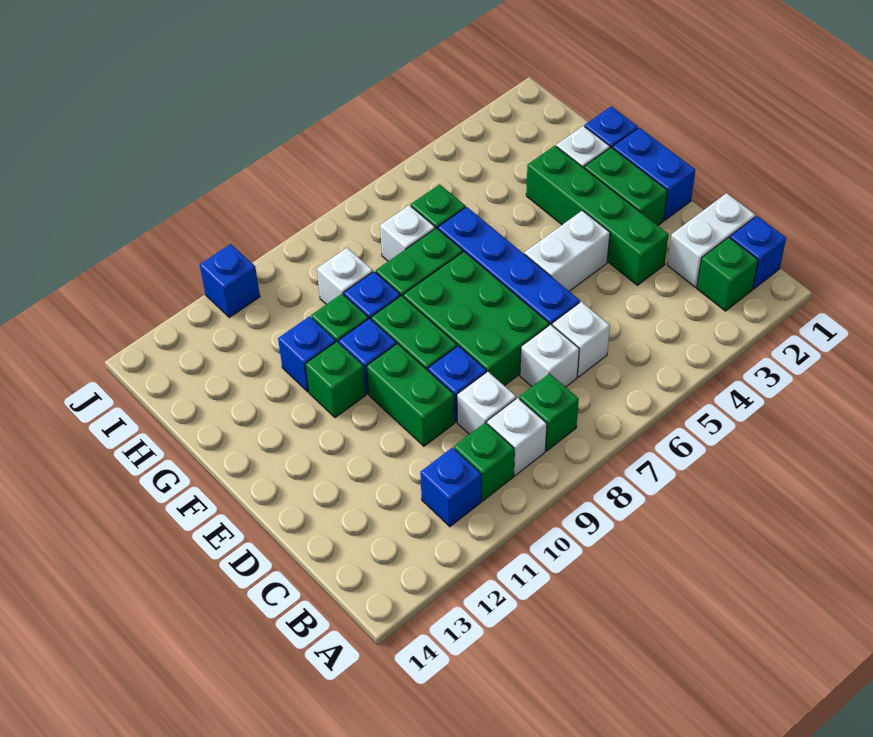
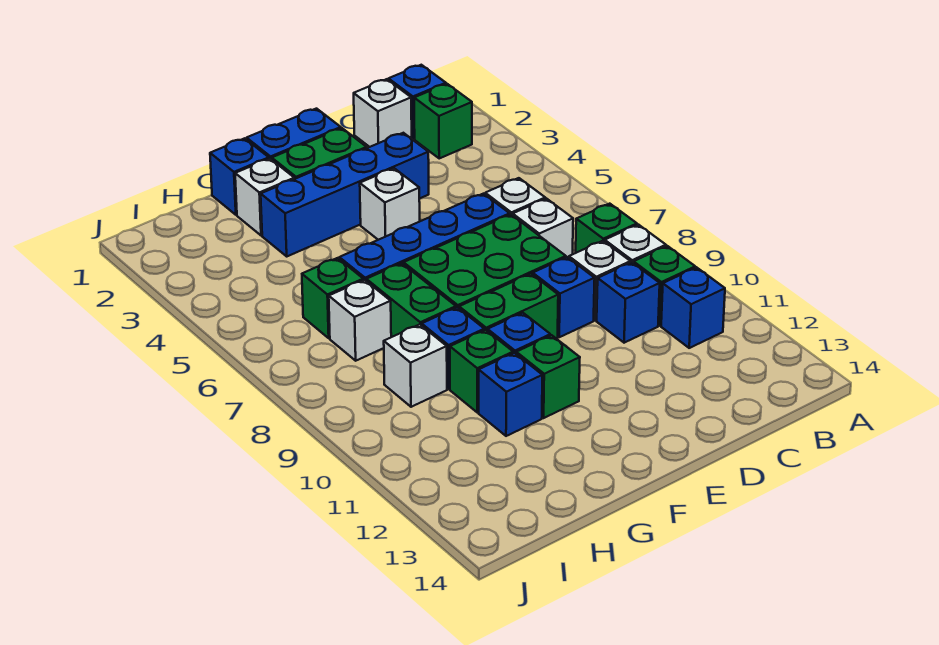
white 1x2 brick [667,193,755,287] -> white 1x1 brick [354,79,412,147]
green 1x4 brick [526,146,669,285] -> blue 1x4 brick [261,133,429,256]
green 1x2 brick [367,344,455,446] -> none
white 1x2 brick [524,211,610,291] -> white 1x1 brick [360,168,420,240]
blue 1x1 brick [200,244,260,317] -> blue 1x1 brick moved to [597,262,660,343]

